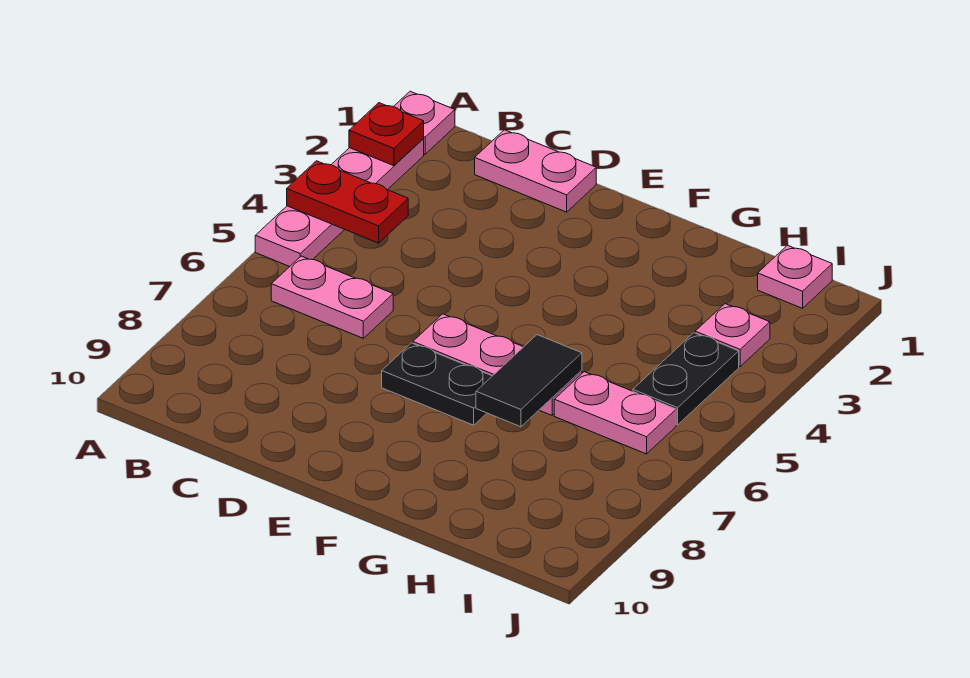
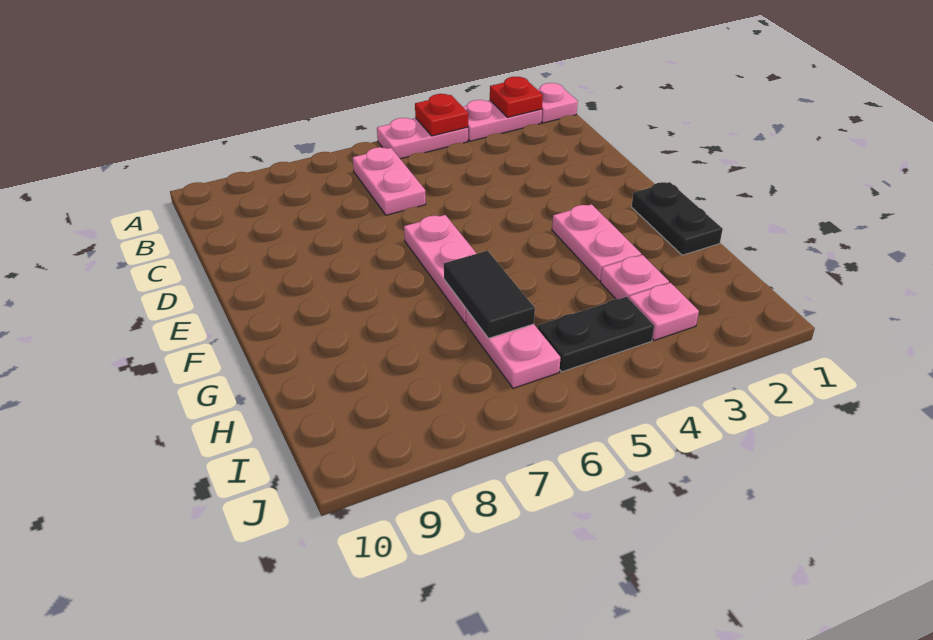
red 1x2 plate [287,161,408,243] -> red 1x1 plate [415,94,468,136]
pink 1x2 plate [475,130,596,212] -> pink 1x2 plate moved to [552,204,641,281]
black 1x2 plate [382,343,492,425] -> black 1x2 plate moved to [632,182,723,255]
black 1x2 tile [476,335,582,427] -> black 1x2 tile turned to [444,251,535,338]
pink 1x1 plate [758,245,832,308] -> pink 1x1 plate moved to [601,255,669,299]

